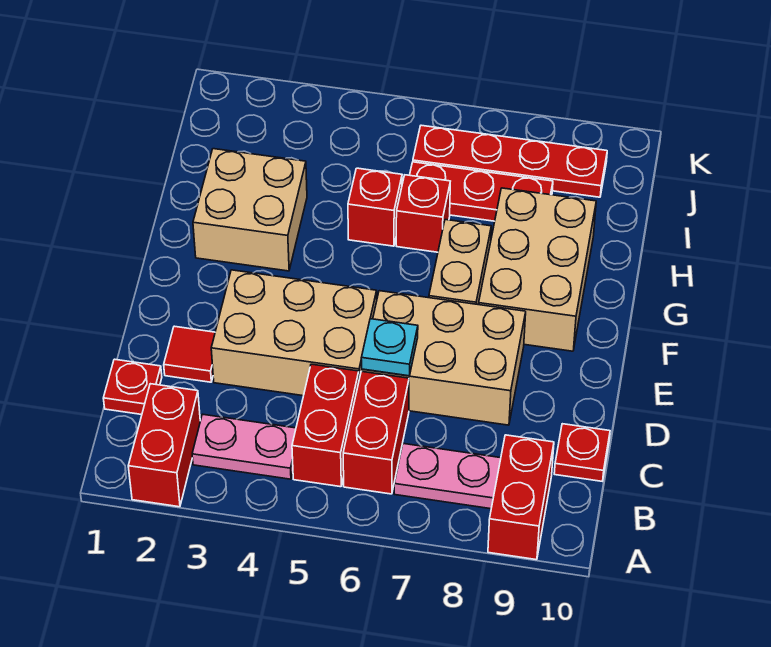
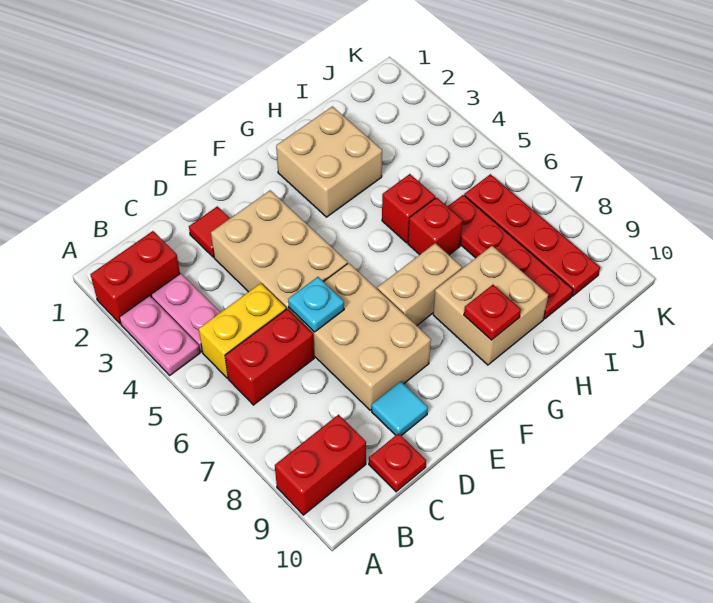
red 1x2 brick [292,364,359,487] -> yellow 1x2 brick [199,283,286,378]
pink 1x2 plate [394,444,501,509] -> pink 1x2 plate moved to [119,296,200,375]
red 1x1 plate [103,359,162,415] -> red 1x1 plate moved to [464,285,521,340]
none -> cyan 1x1 tile [372,381,428,436]
tan 2x3 brick [479,188,596,351] -> tan 2x2 brick [433,246,548,365]
red 1x3 plate [410,162,553,221] -> red 1x4 plate [447,195,573,319]

